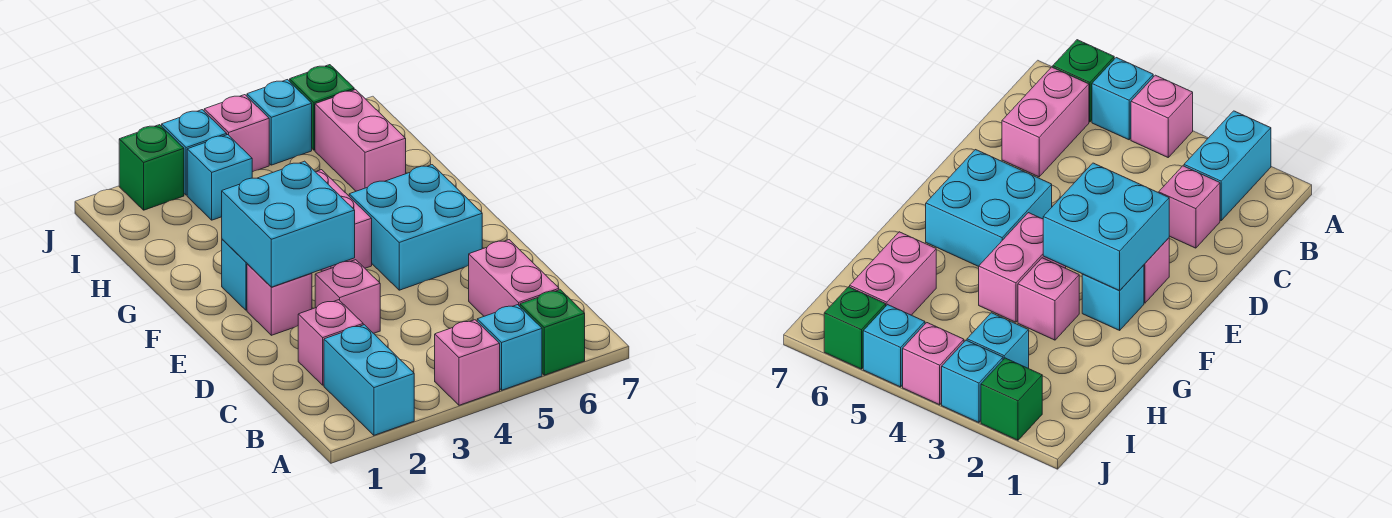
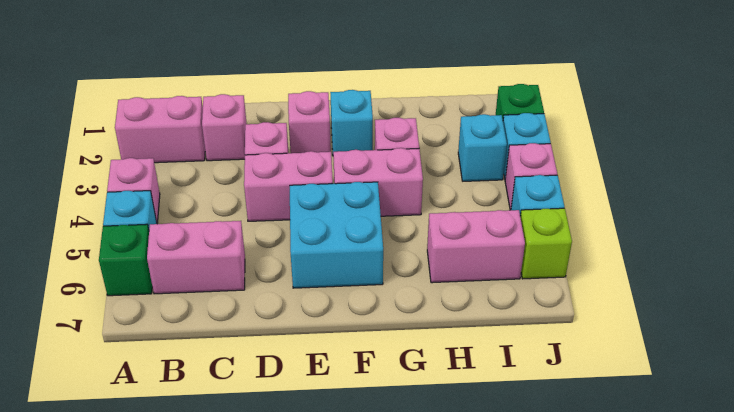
cyan 1x2 brick [324,325,414,435] -> pink 1x2 brick [115,96,205,163]
none -> pink 1x2 brick [244,151,333,221]
cyan 2x2 brick [222,161,355,287] -> none
green 1x1 brick [290,65,354,150] -> lime 1x1 brick [520,208,572,279]

